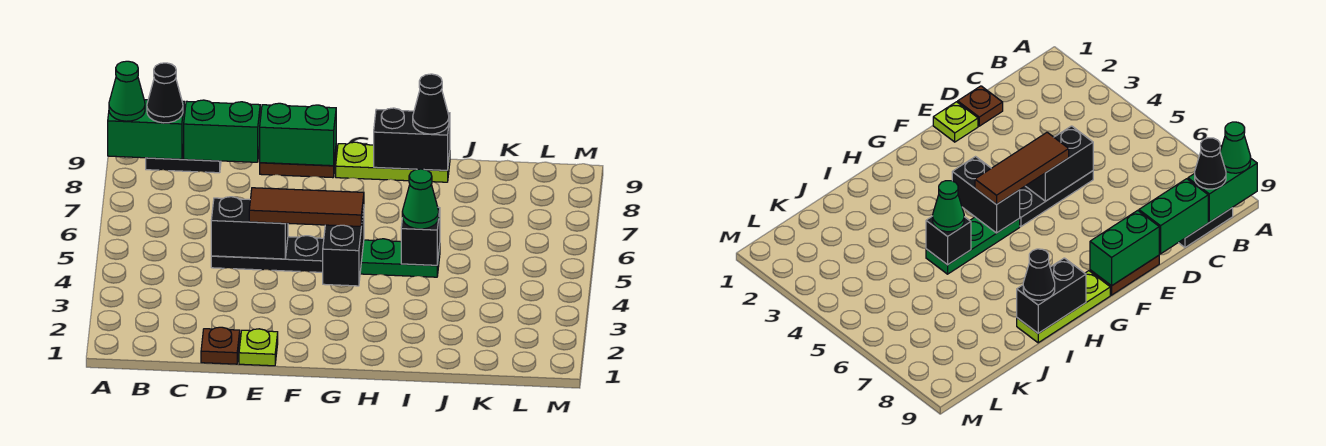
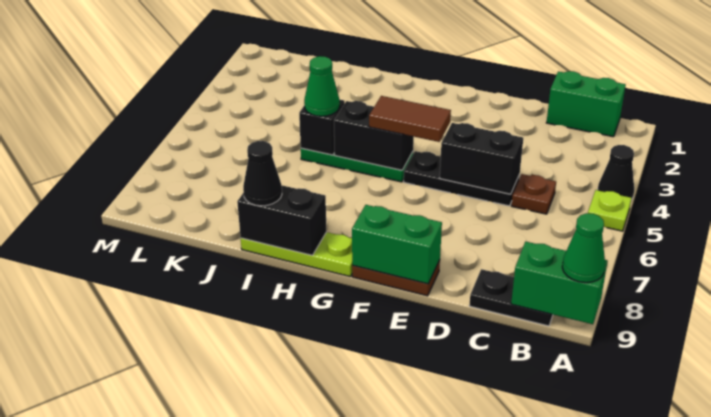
black 1x1 cone [147,63,183,123] -> black 1x1 cone moved to [598,145,634,200]
green 1x2 brick [184,100,260,162] -> green 1x2 brick moved to [546,71,626,137]
brown 1x1 plate [201,327,240,364] -> brown 1x1 plate moved to [511,174,556,214]
lime 1x1 plate [239,329,278,366] -> lime 1x1 plate moved to [588,190,631,231]
brown 1x3 tile [249,188,364,227] -> brown 1x2 tile [369,96,451,142]
black 1x2 brick [323,208,364,286] -> black 1x2 brick turned to [334,101,414,170]

